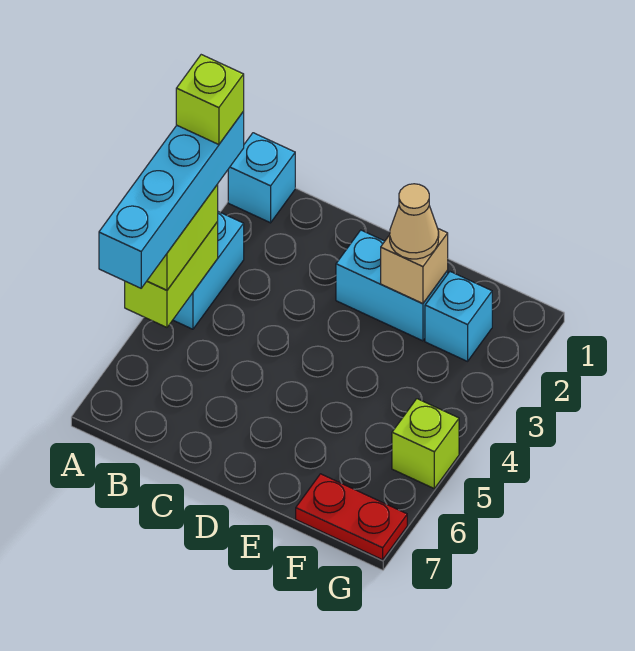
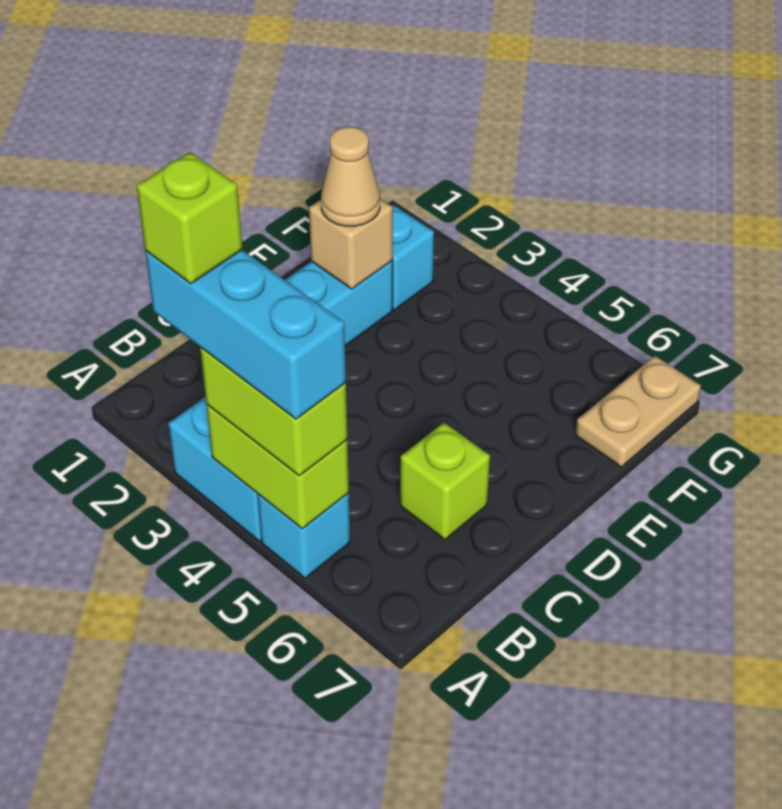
cyan 1x1 brick [228,133,295,223] -> cyan 1x1 brick moved to [258,493,350,578]
cyan 1x4 brick [99,112,244,288] -> cyan 1x3 brick [145,250,346,419]
red 1x2 plate [296,474,407,560] -> tan 1x2 plate [576,356,701,467]
lime 1x1 brick [392,399,459,488] -> lime 1x1 brick moved to [400,423,490,539]

